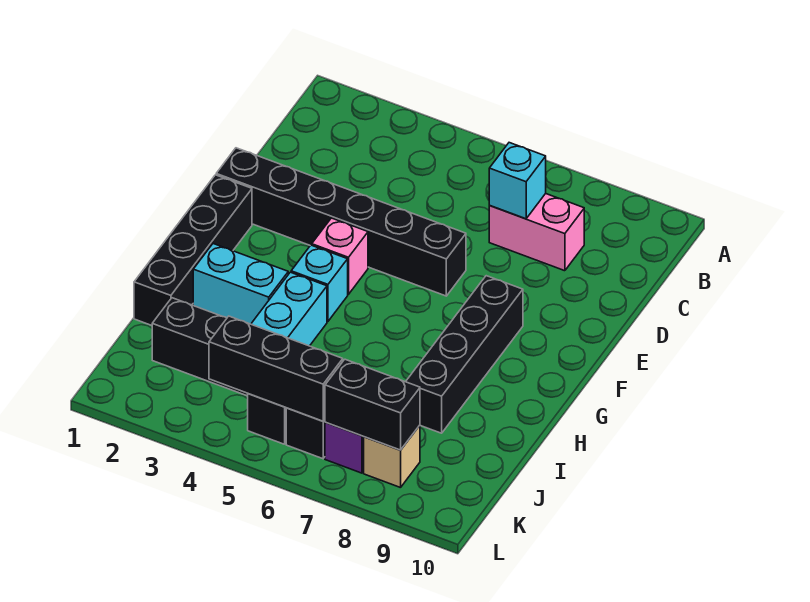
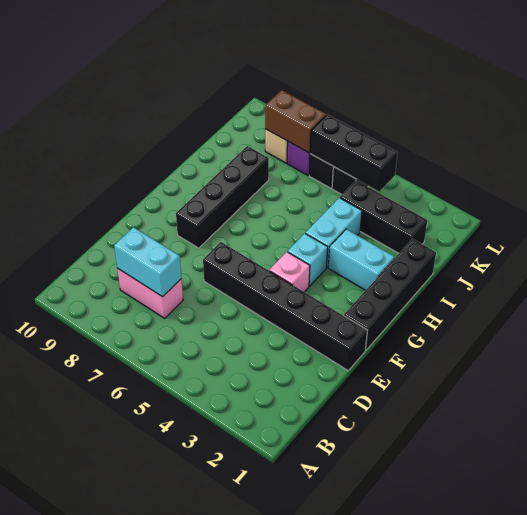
cyan 1x1 brick [489,143,546,219] -> cyan 1x2 brick [114,227,181,297]
black 1x2 brick [325,359,420,450] -> brown 1x2 brick [265,90,326,153]

